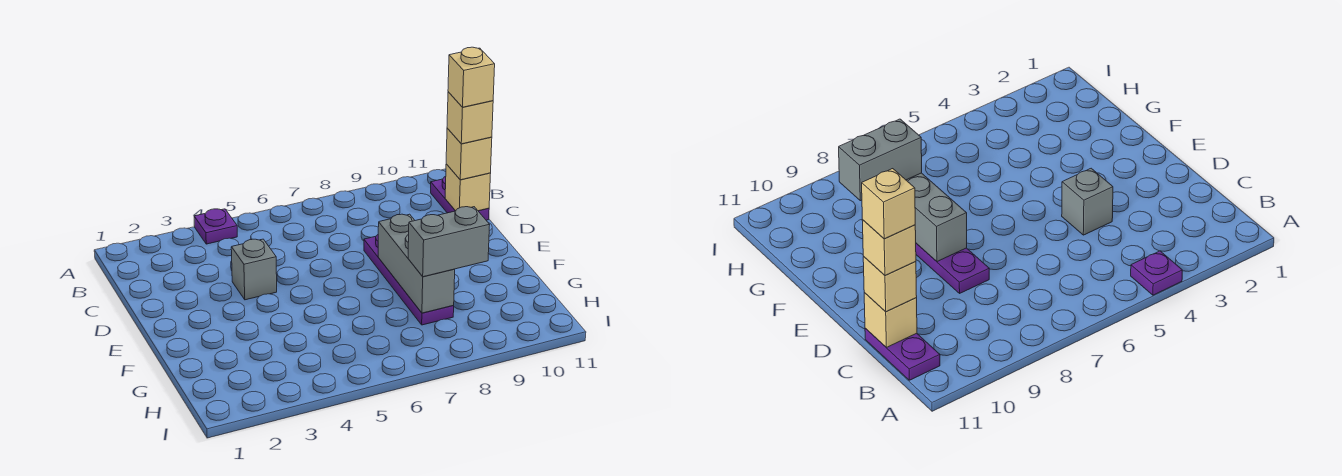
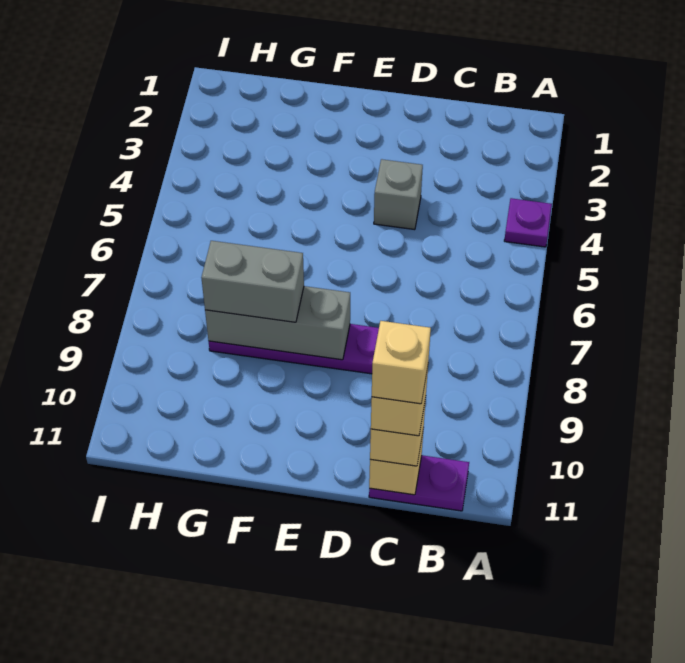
grey 1x2 brick [408,207,490,277] -> grey 1x2 brick turned to [201,241,304,322]

